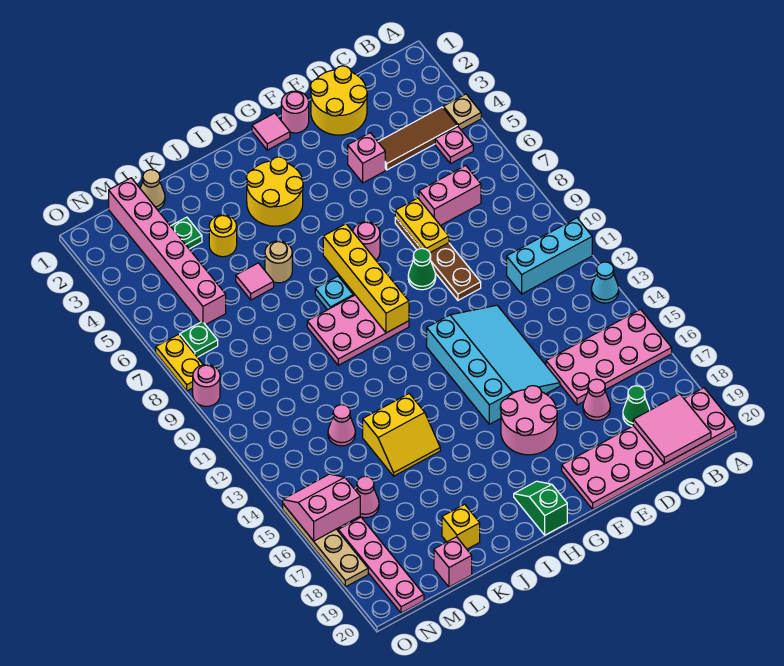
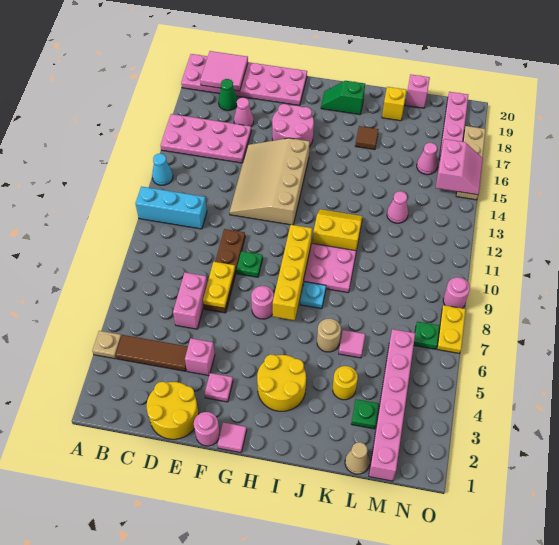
pink 1x1 plate [435,127,473,164] -> pink 1x1 plate moved to [205,373,233,402]
pink 1x2 brick [419,166,481,226] -> pink 1x2 brick turned to [173,272,207,329]
cyan 3x4 slope [427,305,560,424] -> tan 3x4 slope [229,138,310,225]
green 1x1 cone [408,248,436,290] -> green 1x1 plate [237,251,263,277]
green 1x2 slope [514,481,567,535] -> green 1x2 slope turned to [321,81,365,115]
yellow 2x2 slope [363,394,440,476] -> yellow 2x2 slope moved to [313,209,363,251]
none -> brown 1x1 tile [355,126,379,150]
pink 2x2 slope [283,474,360,541] -> pink 2x2 slope turned to [436,139,483,195]

